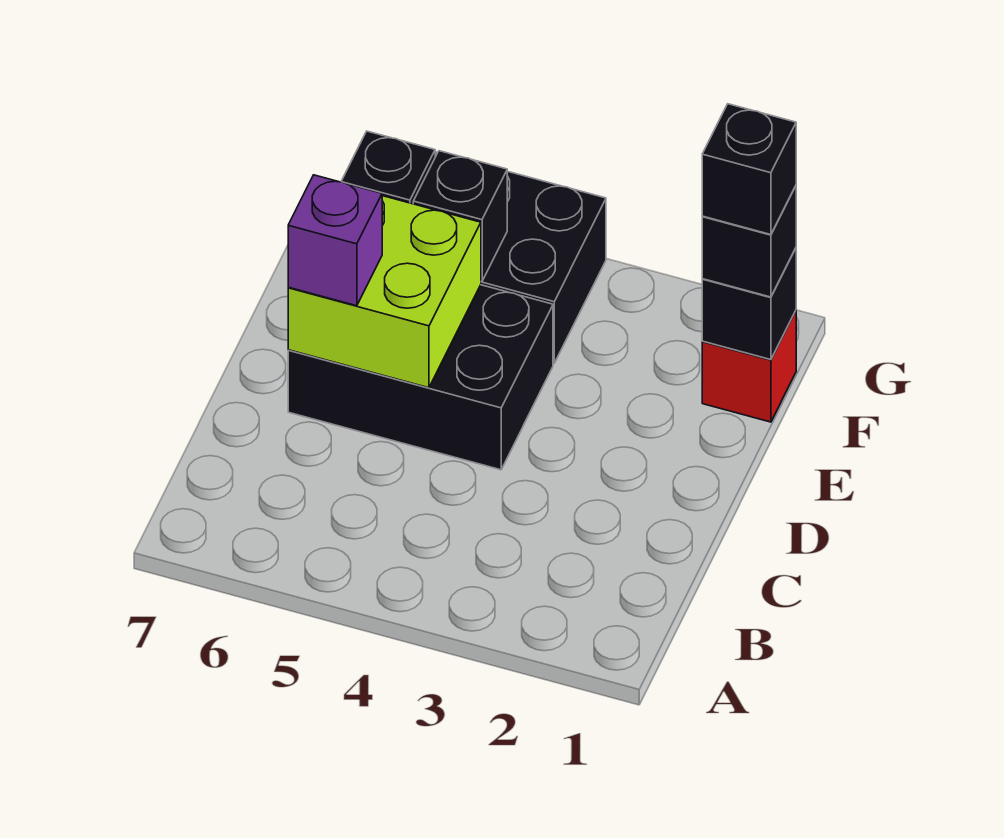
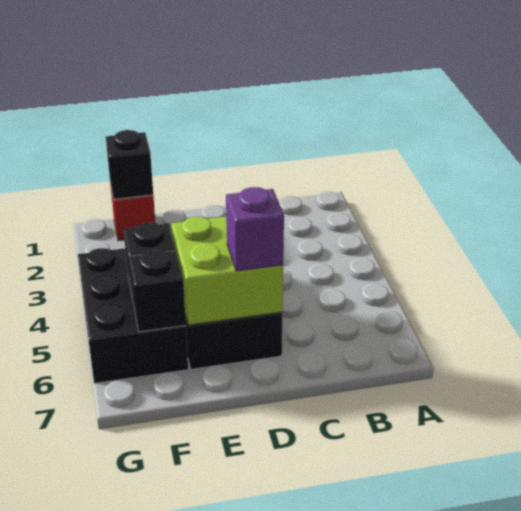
black 1x1 brick [702,186,796,297] -> none
black 1x1 brick [702,104,796,235] -> none

